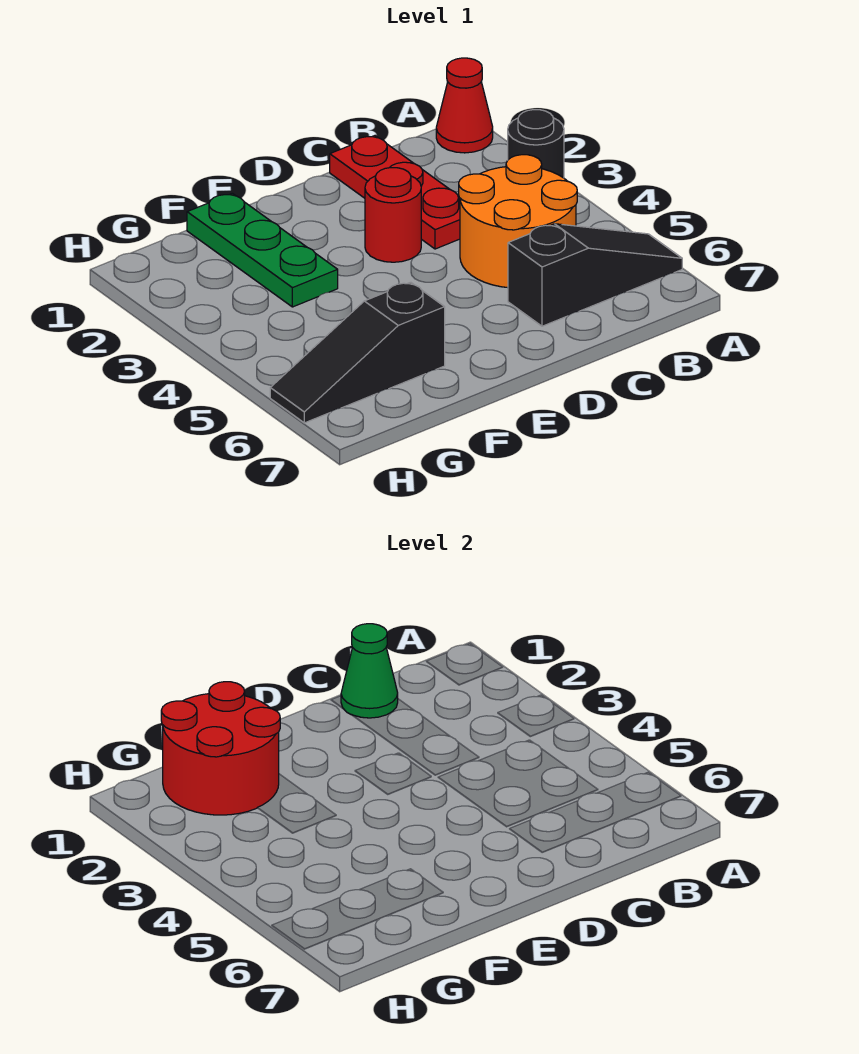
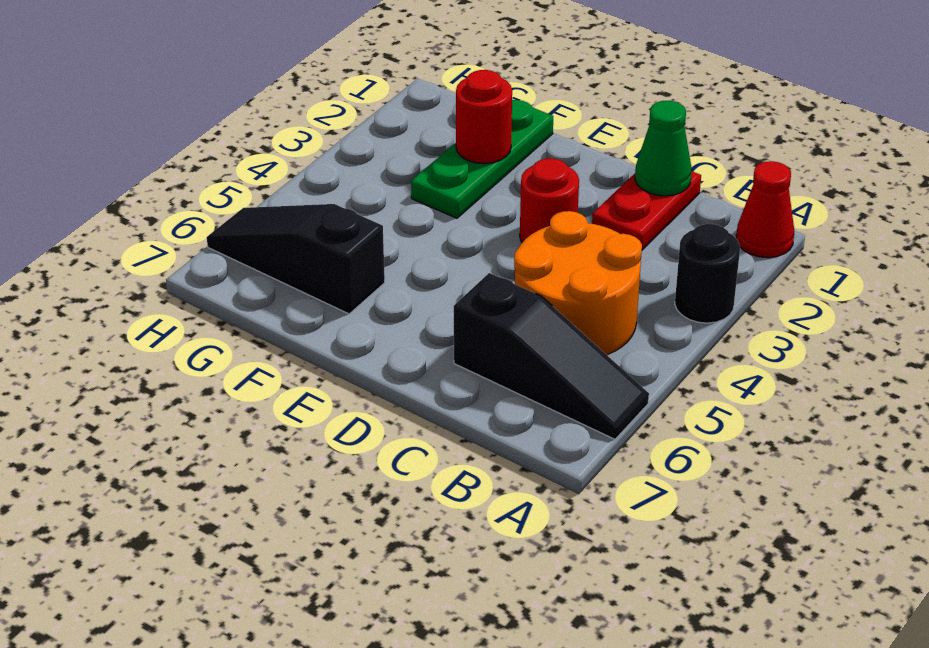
red 1x3 plate [330,136,460,249] -> red 1x2 plate [592,171,701,250]
red 2x2 round brick [161,682,280,815] -> red 1x1 round brick [456,70,512,164]

